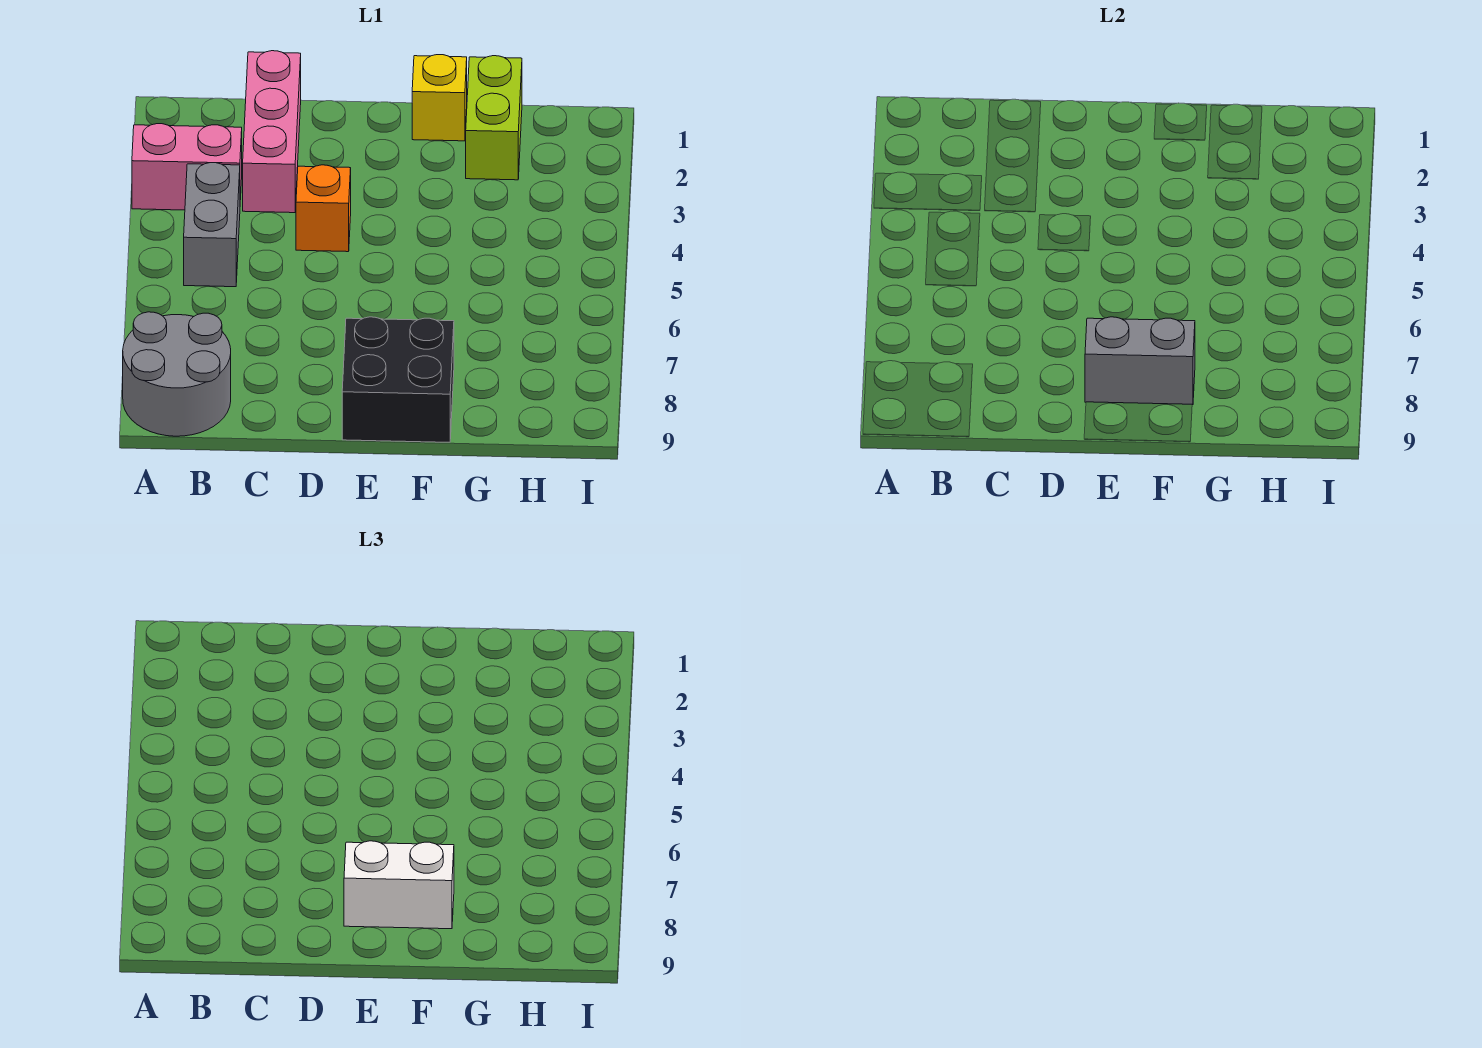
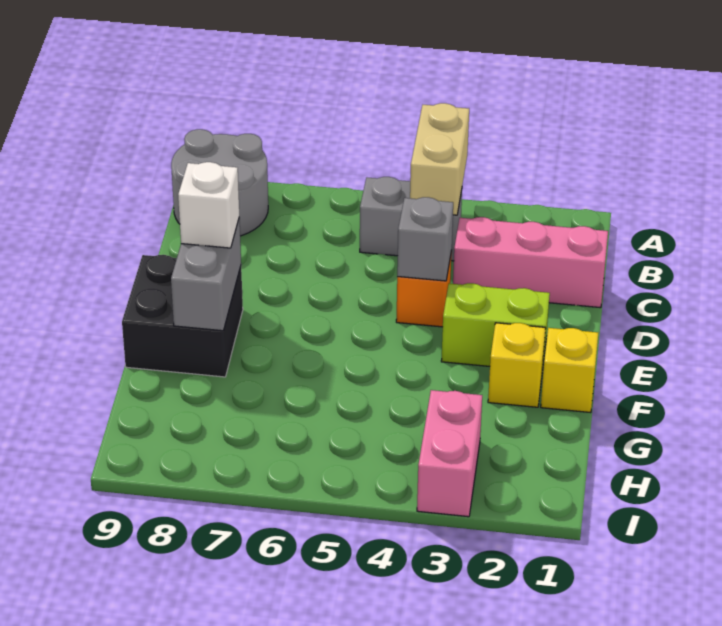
pink 1x2 brick [132,124,242,210] -> pink 1x2 brick moved to [417,390,482,517]
none -> tan 1x2 brick [410,103,469,215]
none -> grey 1x1 brick [397,197,453,281]
white 1x2 brick [344,841,454,929] -> white 1x1 brick [178,162,239,248]
none -> yellow 1x1 brick [488,323,546,407]
lime 1x2 brick [466,56,522,180] -> lime 1x2 brick moved to [441,283,550,366]

